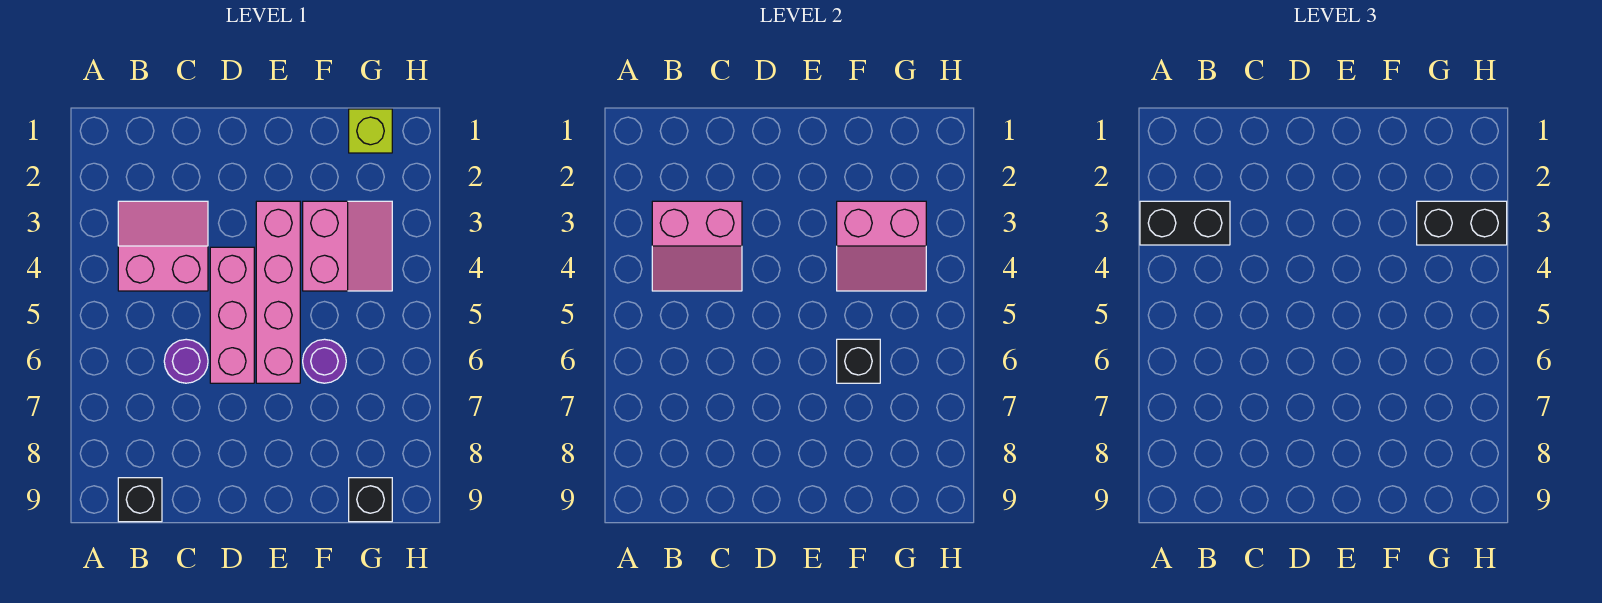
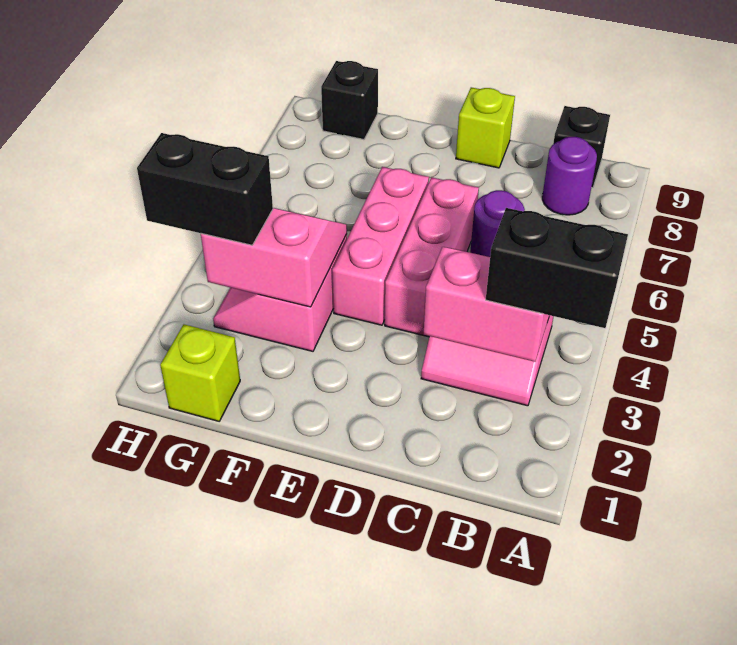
none -> lime 1x1 brick [456,87,515,168]
pink 1x4 brick [256,201,300,383] -> pink 1x3 brick [332,167,429,325]
purple 1x1 round brick [303,339,346,383] -> purple 1x1 round brick moved to [542,137,597,215]
black 1x1 brick [837,339,880,383] -> none

